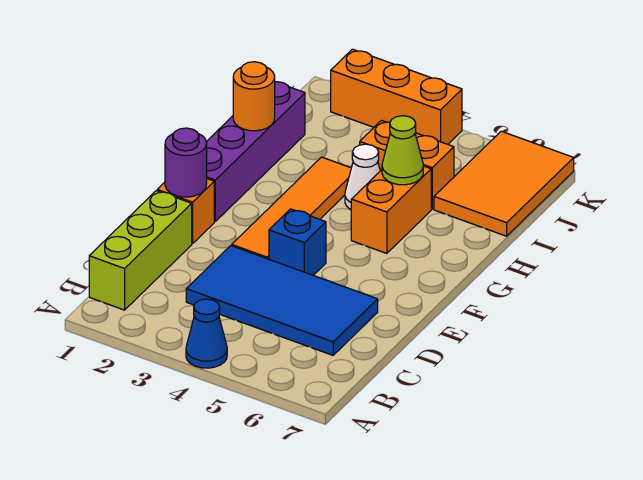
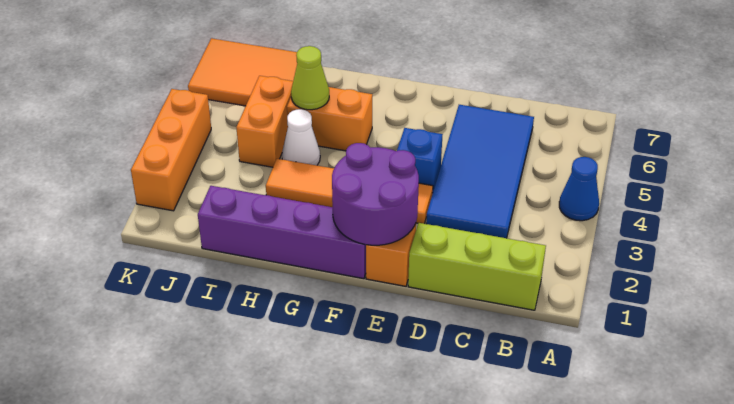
purple 1x1 round brick [165,128,207,197] -> purple 2x2 round brick [332,143,419,245]
orange 1x1 round brick [233,62,275,131] -> none

